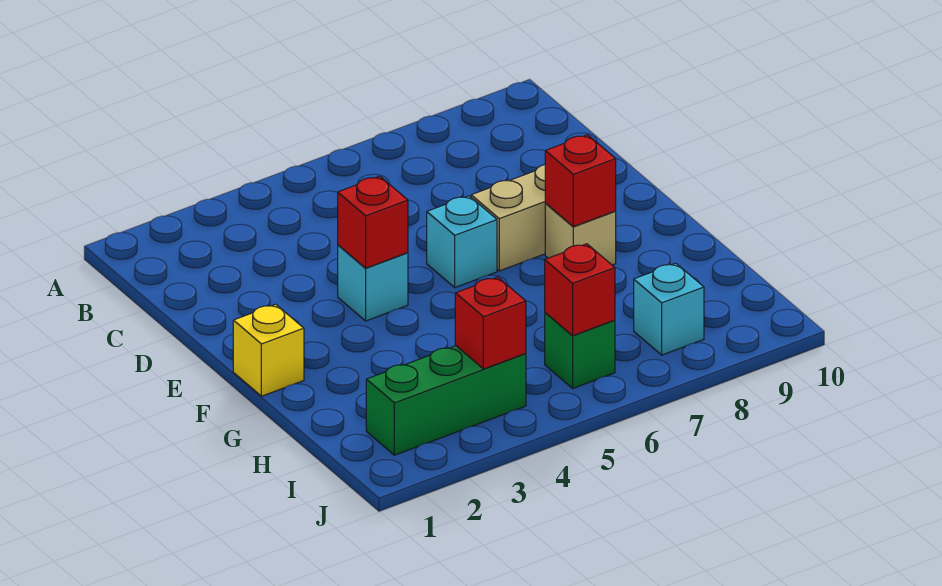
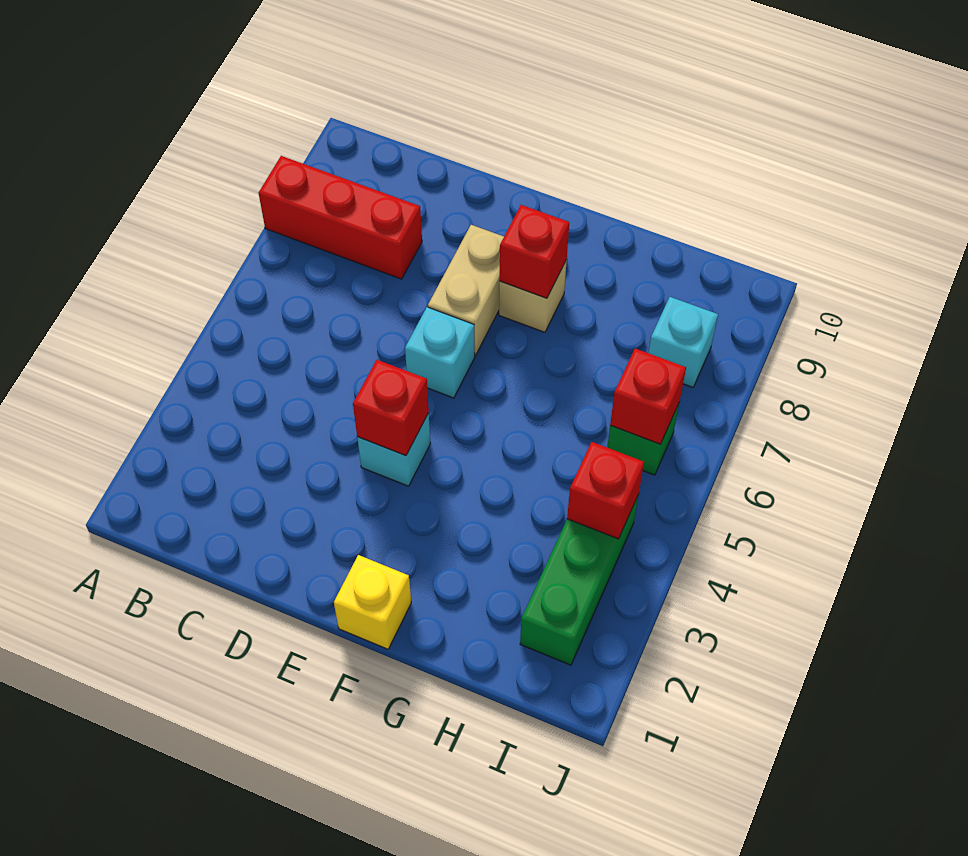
none -> red 1x3 brick [259,156,422,279]

